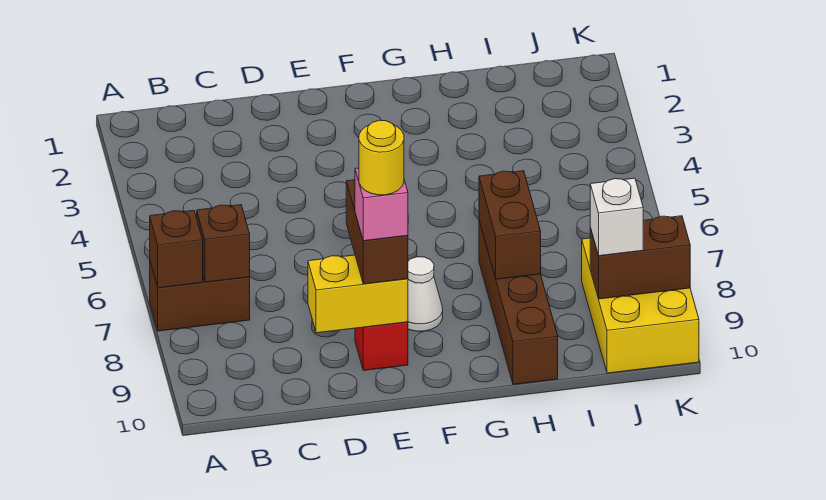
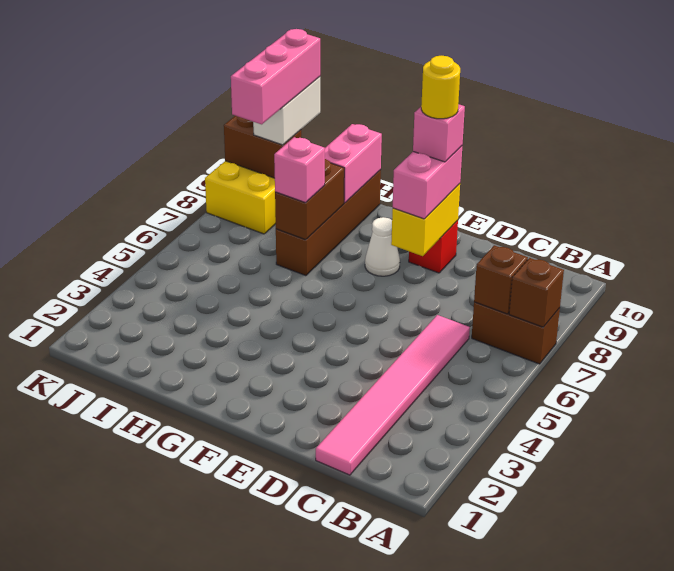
none -> pink 1x6 tile [316,315,470,475]
yellow 1x2 brick [308,255,408,333] -> yellow 1x2 brick turned to [391,184,460,256]
brown 1x2 brick [346,180,408,284] -> pink 1x2 brick [393,146,462,219]
none -> pink 1x1 brick [274,137,325,203]
none -> pink 1x2 brick [325,124,382,203]
none -> pink 1x3 brick [231,29,320,124]
white 1x1 brick [590,178,643,256] -> white 1x2 brick [253,77,320,145]

